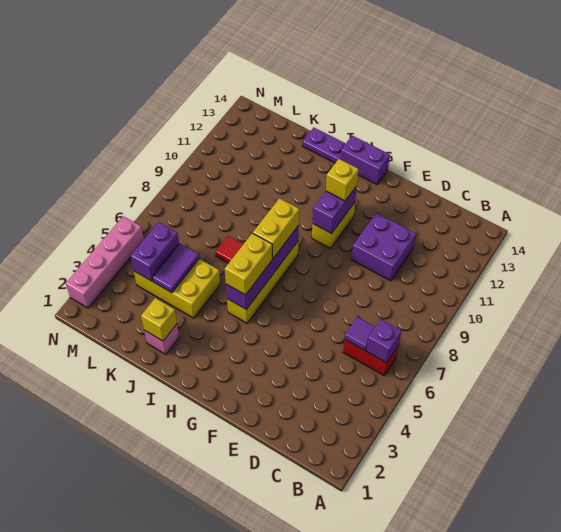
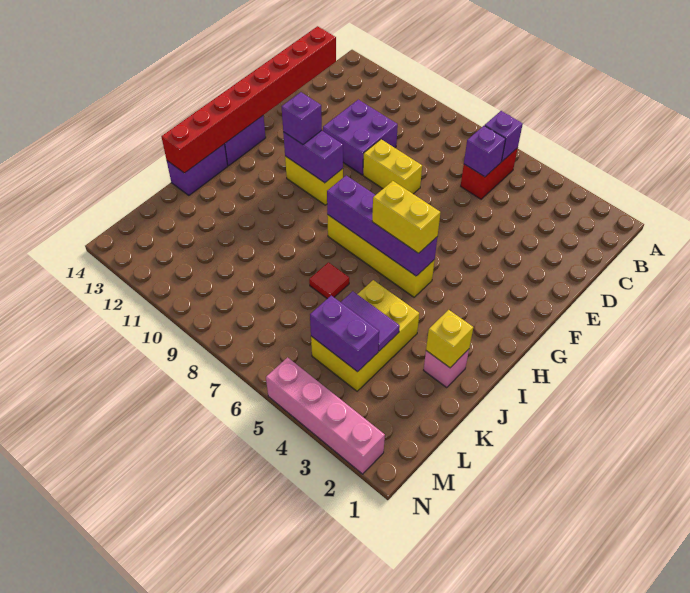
purple 1x1 tile [345,317,375,350] -> purple 1x1 brick [464,126,506,177]
none -> red 1x8 brick [161,26,336,173]
yellow 1x1 brick [326,159,358,201] -> purple 1x1 brick [282,92,322,145]
yellow 1x2 brick [253,198,299,259] -> yellow 1x2 brick moved to [363,139,422,194]
purple 1x2 plate [302,127,346,163] -> purple 1x2 brick [167,144,228,196]

